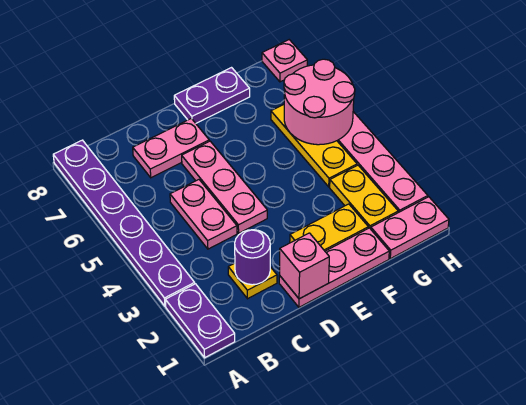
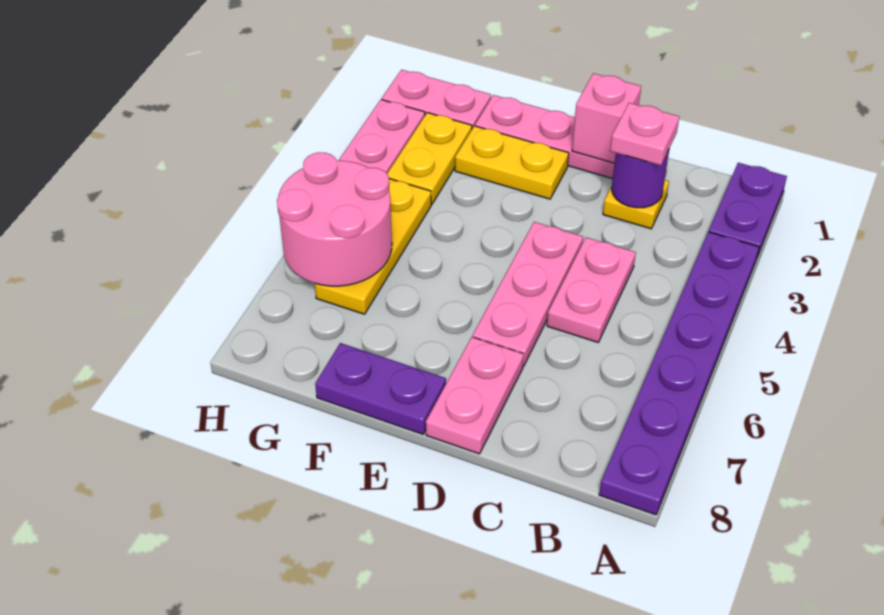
pink 1x2 plate [133,119,209,178] -> pink 1x2 plate turned to [426,337,524,454]
pink 1x1 plate [262,40,307,82] -> pink 1x1 plate moved to [610,103,679,165]

